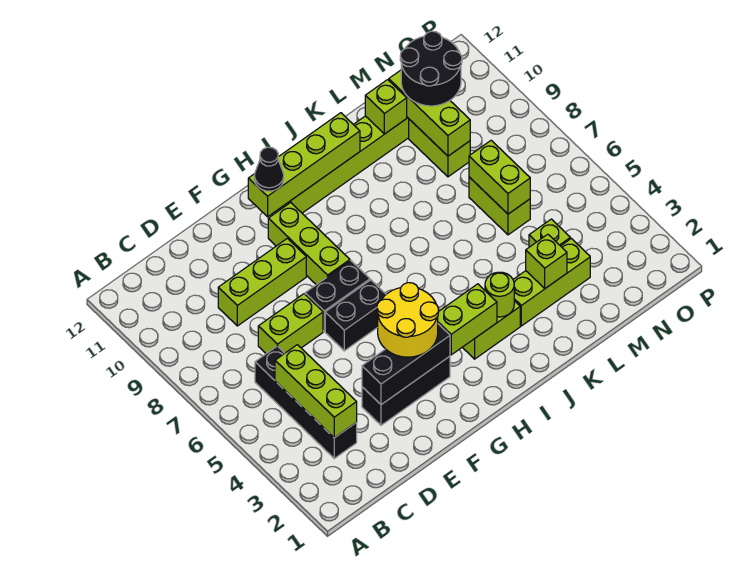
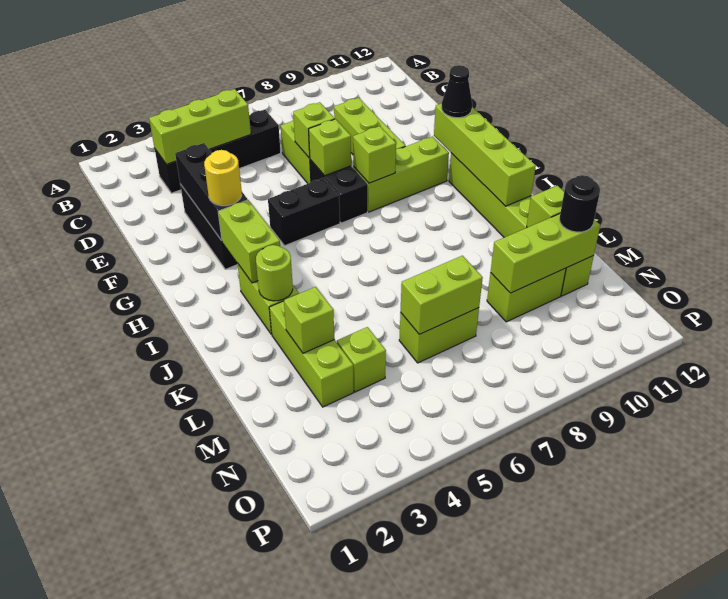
none -> lime 1x1 brick [293,102,335,158]
yellow 2x2 round brick [377,283,439,357] -> yellow 1x1 round brick [204,150,242,206]
black 1x2 brick [325,280,386,351] -> black 1x2 brick turned to [268,178,340,246]
none -> lime 1x1 brick [309,119,351,176]
none -> lime 1x1 brick [353,126,396,183]
black 2x2 round brick [400,31,462,106] -> black 1x1 round brick [559,175,600,232]

